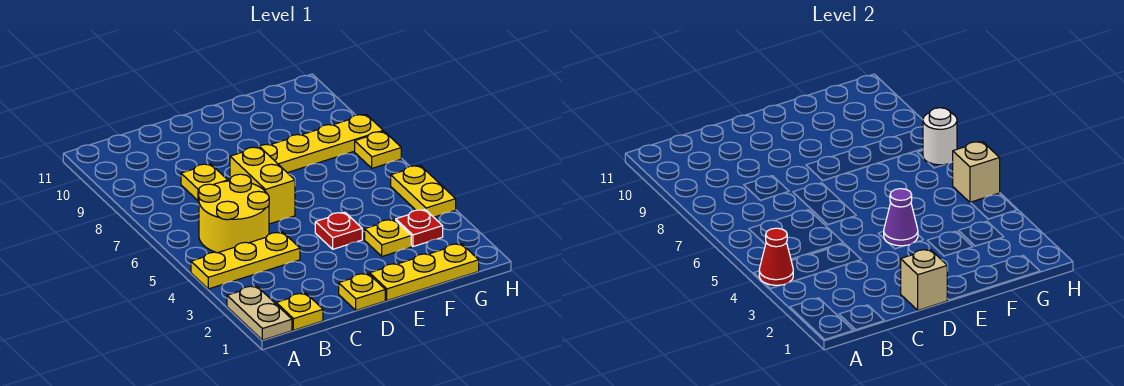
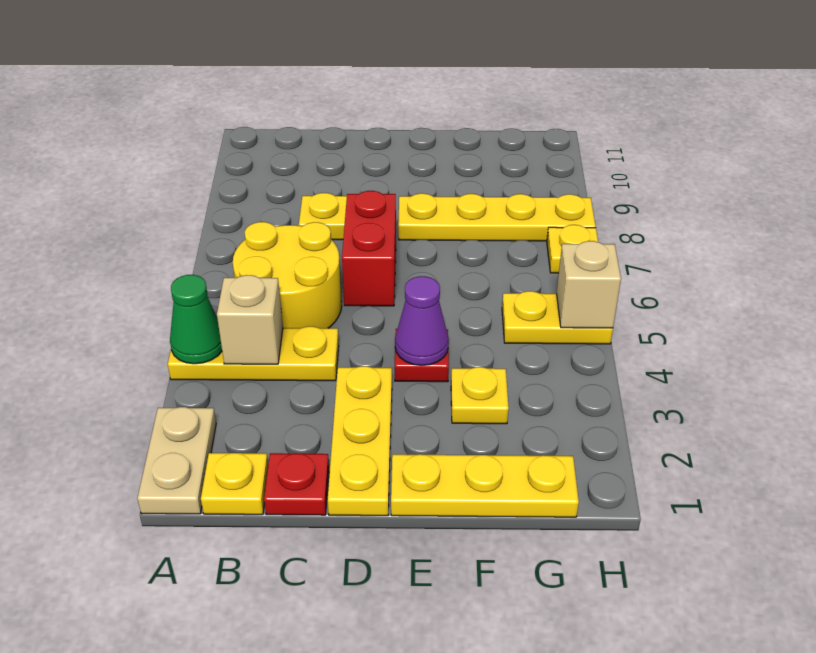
red 1x1 cone [759,228,793,285] -> green 1x1 cone [170,275,222,364]
yellow 1x1 plate [339,273,385,310] -> yellow 1x3 plate [328,366,392,516]
tan 1x1 brick [901,249,947,310] -> tan 1x1 brick moved to [217,275,283,364]
yellow 1x2 brick [230,147,295,224] -> red 1x2 brick [342,191,396,306]
red 1x1 plate [396,210,443,247] -> red 1x1 plate moved to [264,453,329,515]
yellow 1x2 plate [391,166,456,217] -> yellow 1x2 plate turned to [502,291,613,344]
white 1x1 round brick [923,108,957,165] -> none

